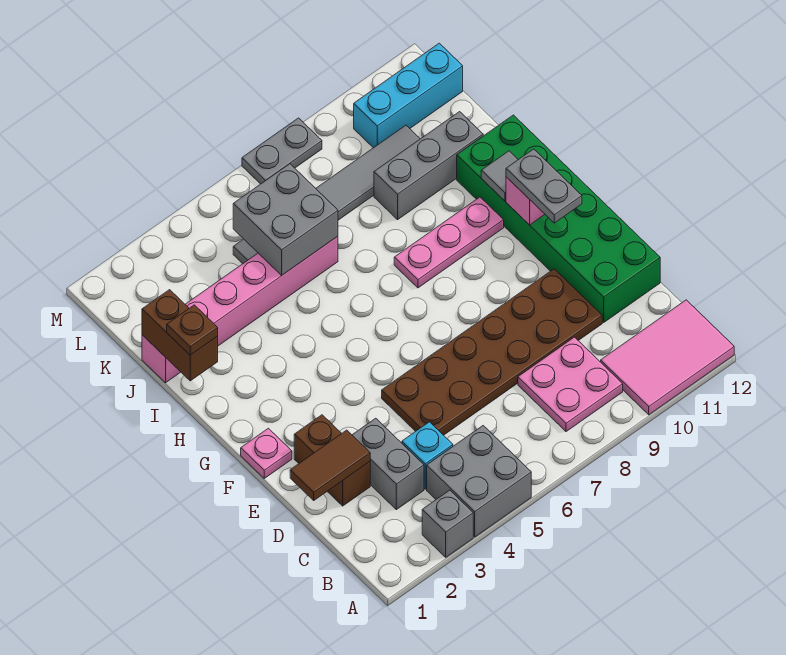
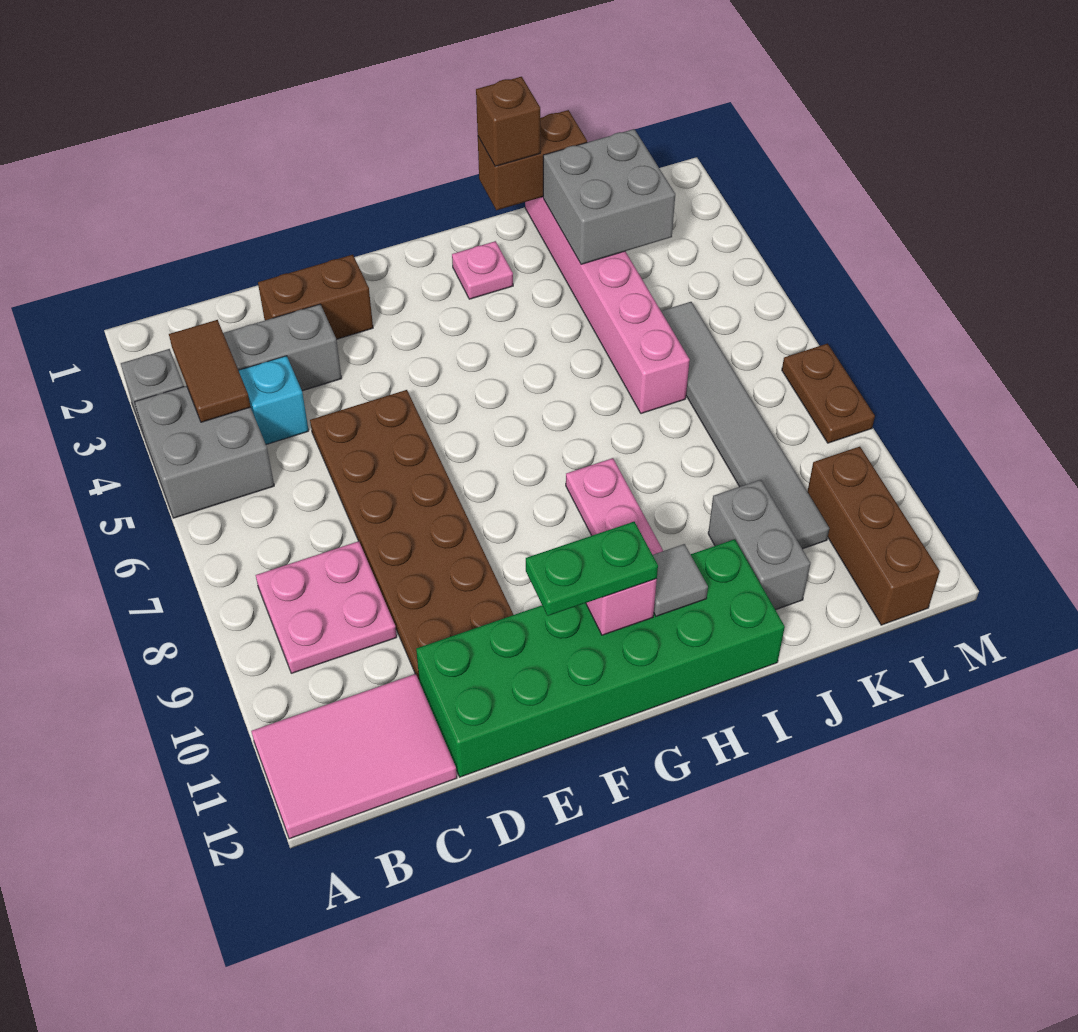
pink 2x3 tile [601,300,734,415] -> pink 2x3 tile turned to [251,674,457,839]
brown 1x2 tile [290,430,370,500] -> brown 1x2 tile moved to [169,320,251,422]
pink 1x1 plate [241,428,292,478] -> pink 1x1 plate moved to [452,241,513,299]
grey 1x2 plate [506,149,582,223] -> green 1x2 plate [526,522,658,616]
brown 1x1 plate [167,305,218,355] -> brown 1x1 brick [476,77,540,166]
grey 2x2 brick [233,164,338,275] -> grey 2x2 brick moved to [543,129,675,264]
grey 1x3 brick [374,112,483,220] -> grey 1x2 brick [708,480,810,610]
cyan 1x3 brick [354,43,463,148] -> brown 1x3 brick [807,447,940,625]
grey 1x2 plate [242,118,322,184] -> brown 1x2 plate [782,344,875,443]

